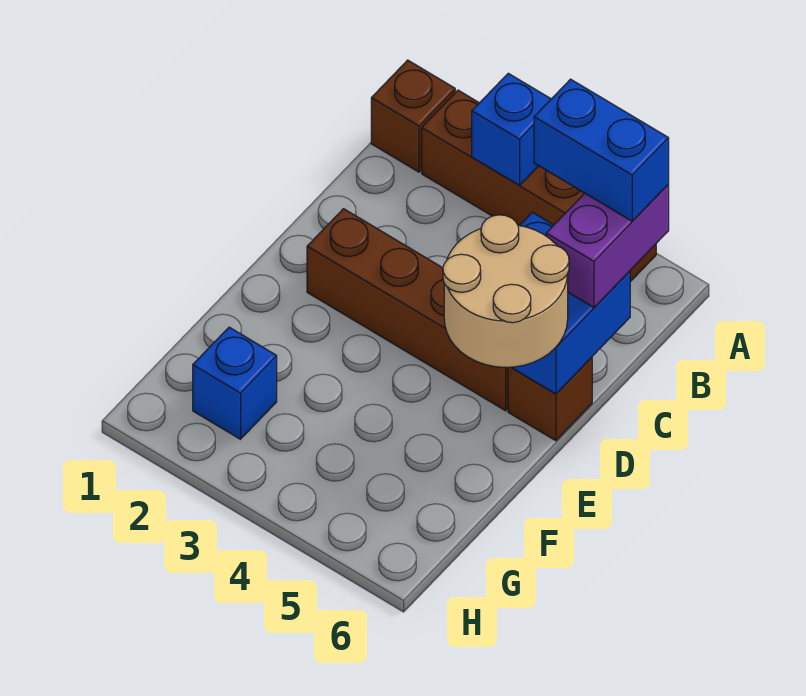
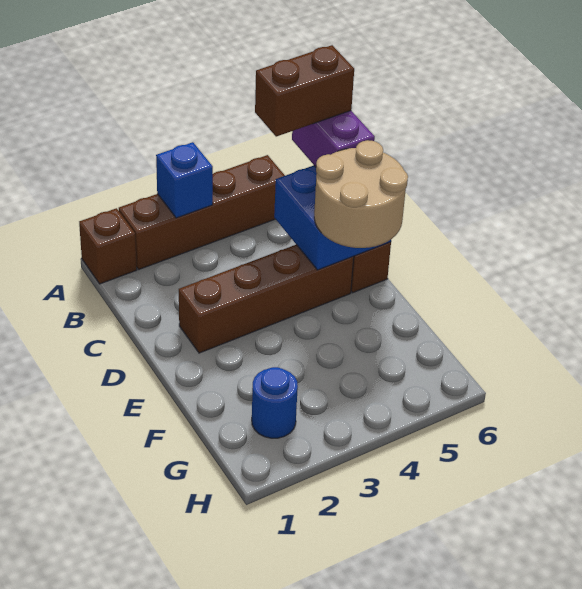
blue 1x2 brick [534,79,669,221] -> brown 1x2 brick [255,45,354,137]
blue 1x1 brick [193,327,277,439] -> blue 1x1 round brick [252,367,298,438]

